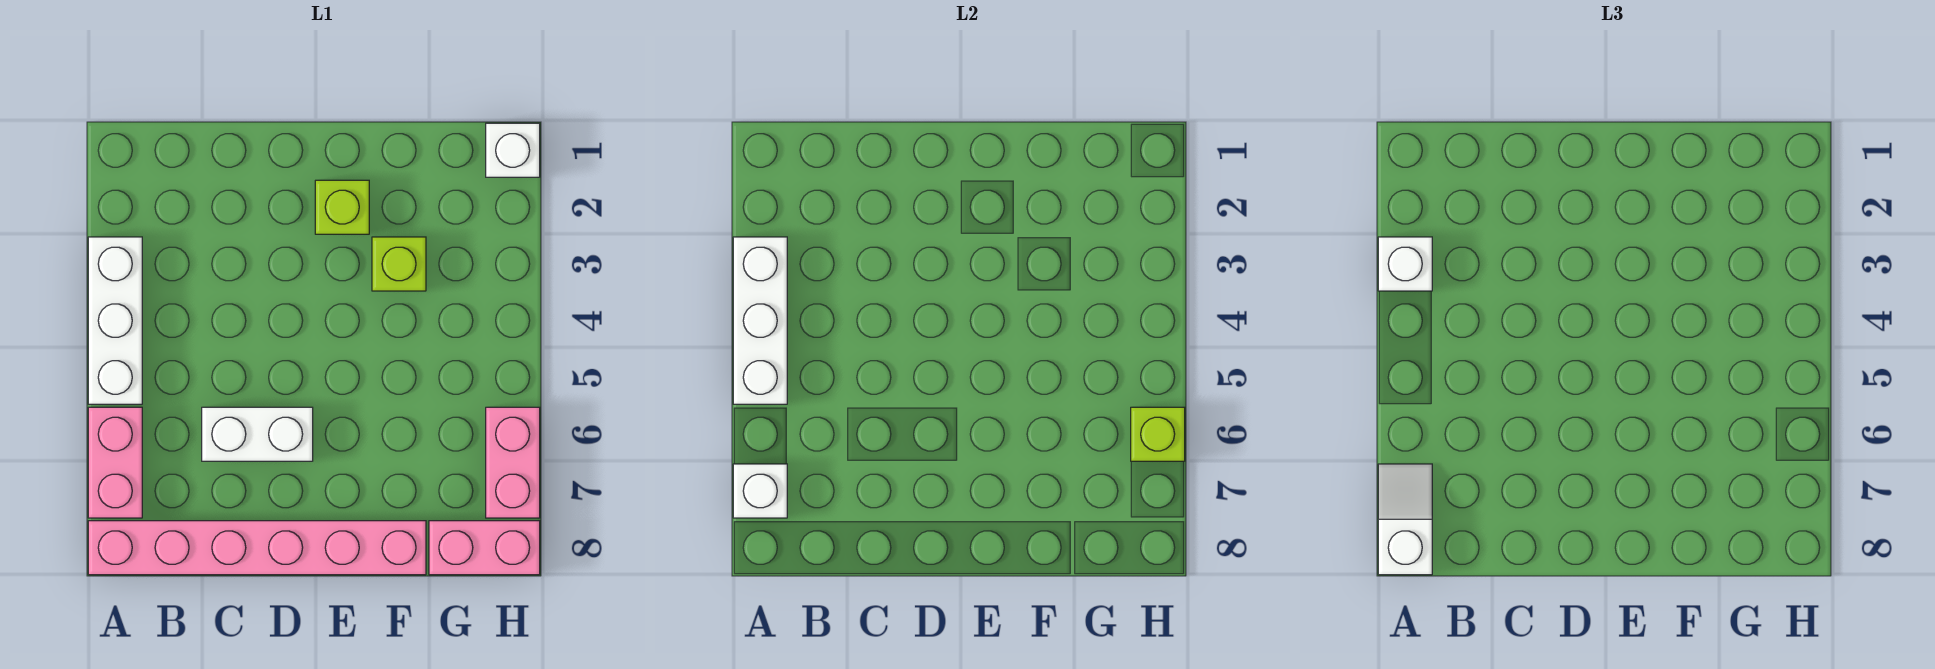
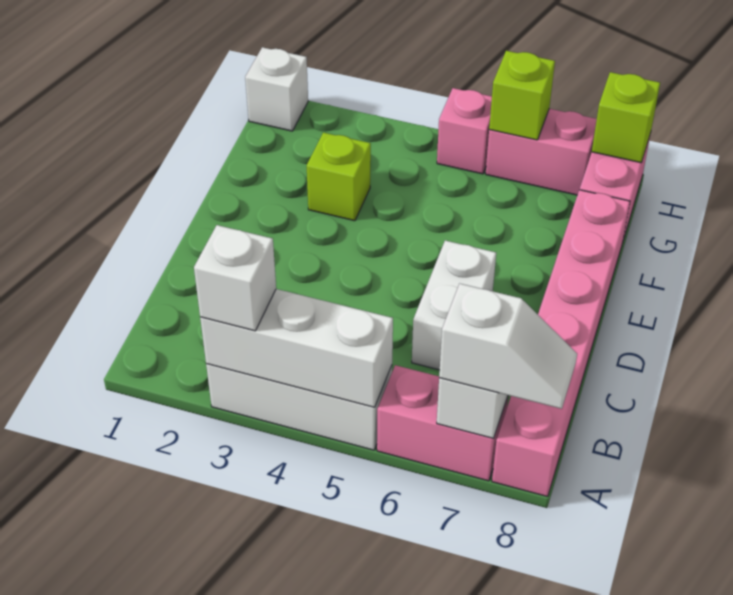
white 1x2 slope [1378,464,1432,575] -> white 1x2 slope turned to [439,284,577,409]
lime 1x1 brick [315,180,369,234] -> lime 1x1 brick moved to [592,72,660,163]
none -> pink 1x1 brick [437,88,492,174]

